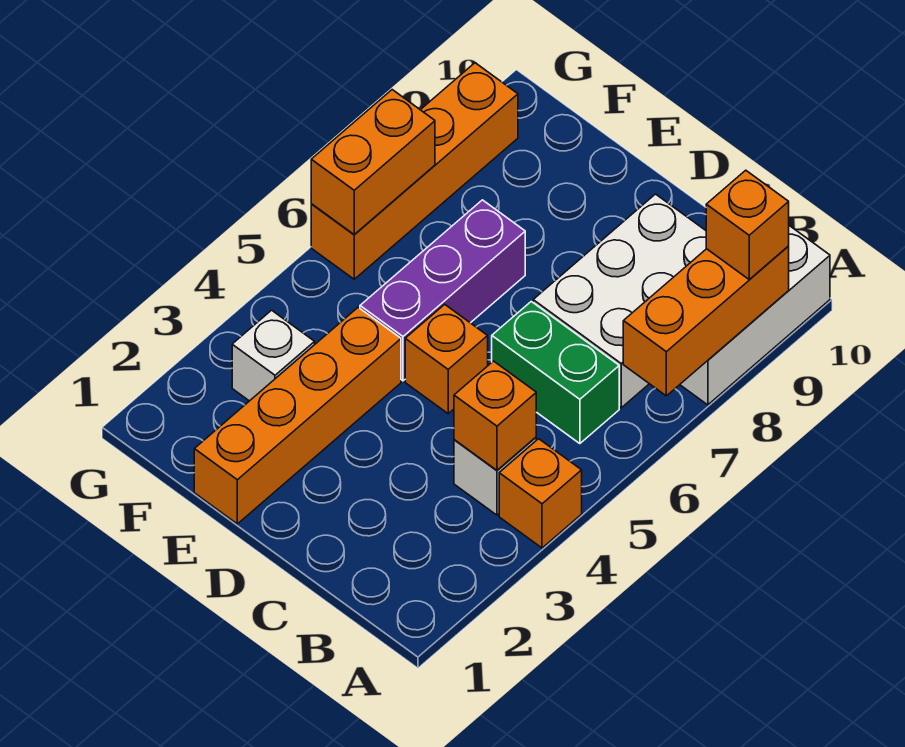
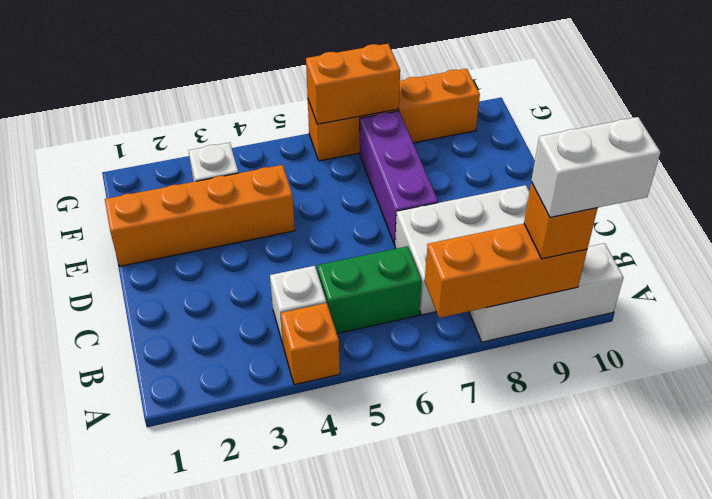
none -> white 1x2 brick [531,117,660,217]
orange 1x1 brick [454,361,536,470] -> none
green 1x2 brick [492,302,619,444] -> green 1x2 brick turned to [317,246,422,333]
orange 1x1 brick [405,304,488,414] -> none
purple 1x3 brick [360,200,525,381] -> purple 1x3 brick turned to [360,111,438,245]

